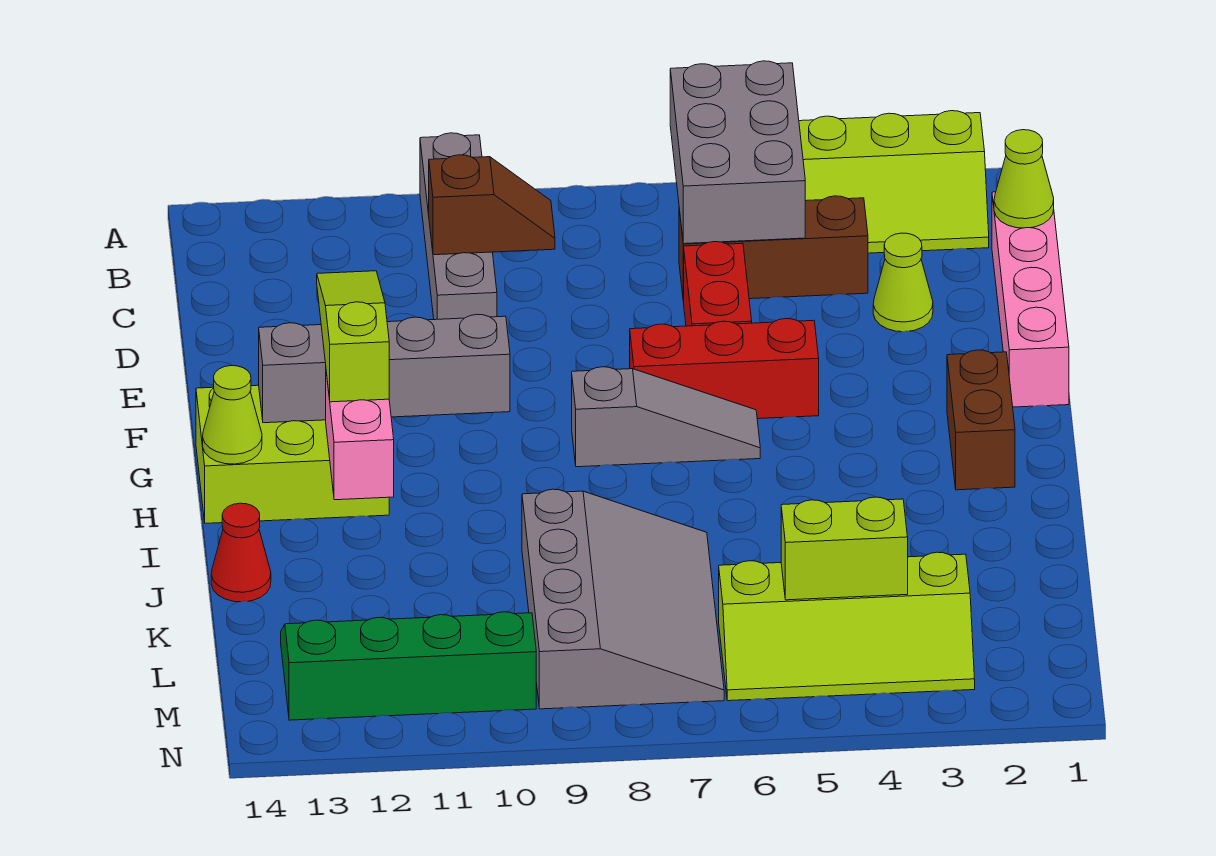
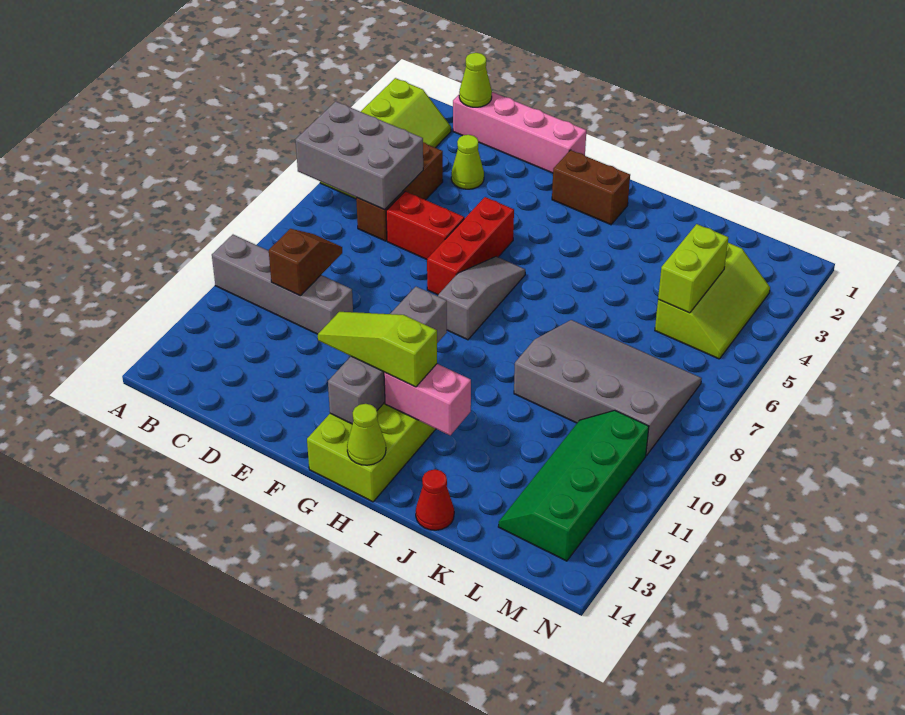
lime 2x4 slope [719,552,975,701] -> lime 2x3 slope [655,243,770,359]

